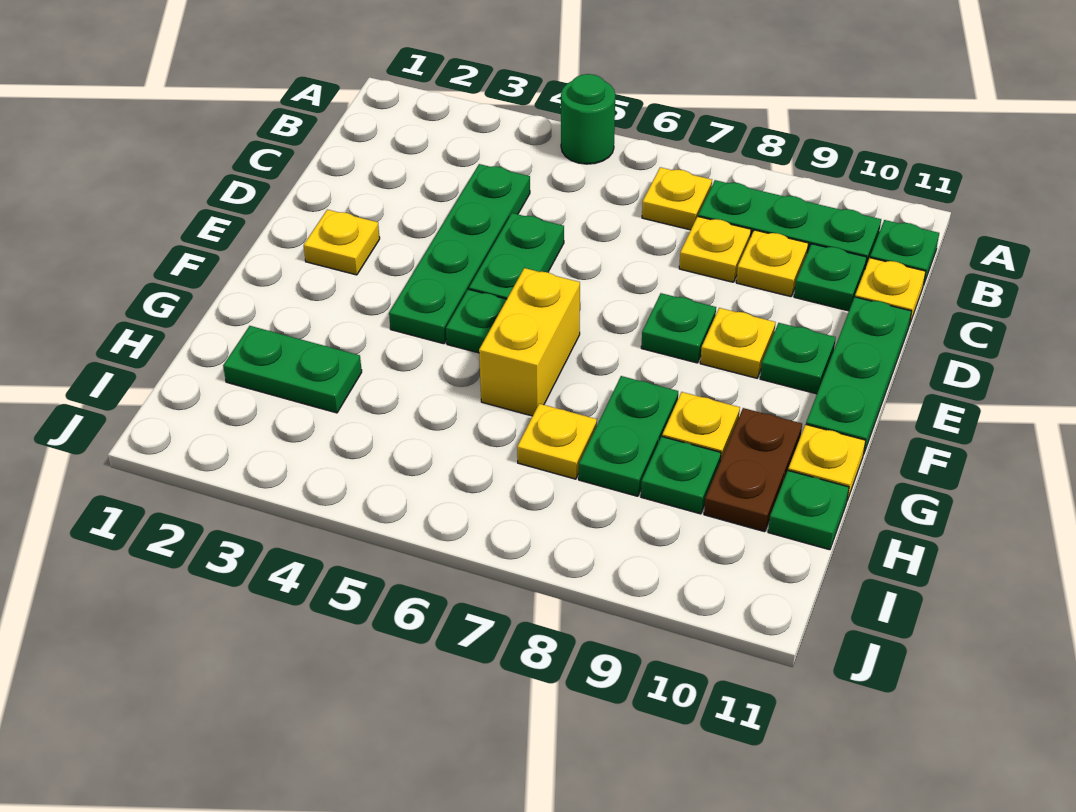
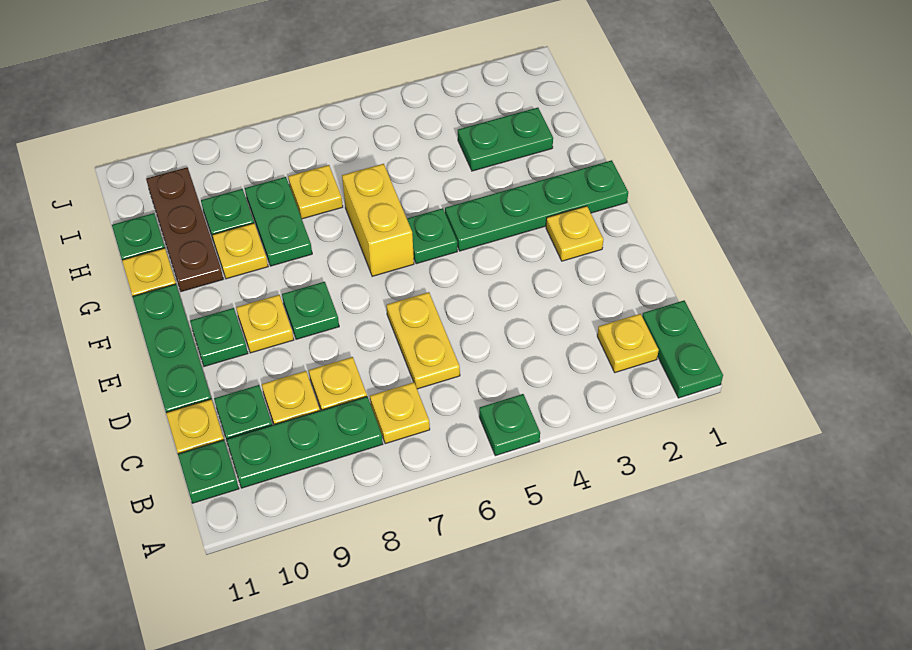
green 1x1 round brick [561,74,615,164] -> green 1x1 plate [479,394,540,456]
none -> yellow 1x1 plate [597,314,659,373]
green 1x4 plate [389,164,530,344] -> green 1x4 plate turned to [445,160,628,251]
none -> yellow 1x2 plate [386,292,460,389]
green 1x2 plate [469,213,564,299] -> green 1x2 plate moved to [642,301,723,398]
brown 1x2 plate [704,408,802,532] -> brown 1x3 plate [146,168,223,292]

